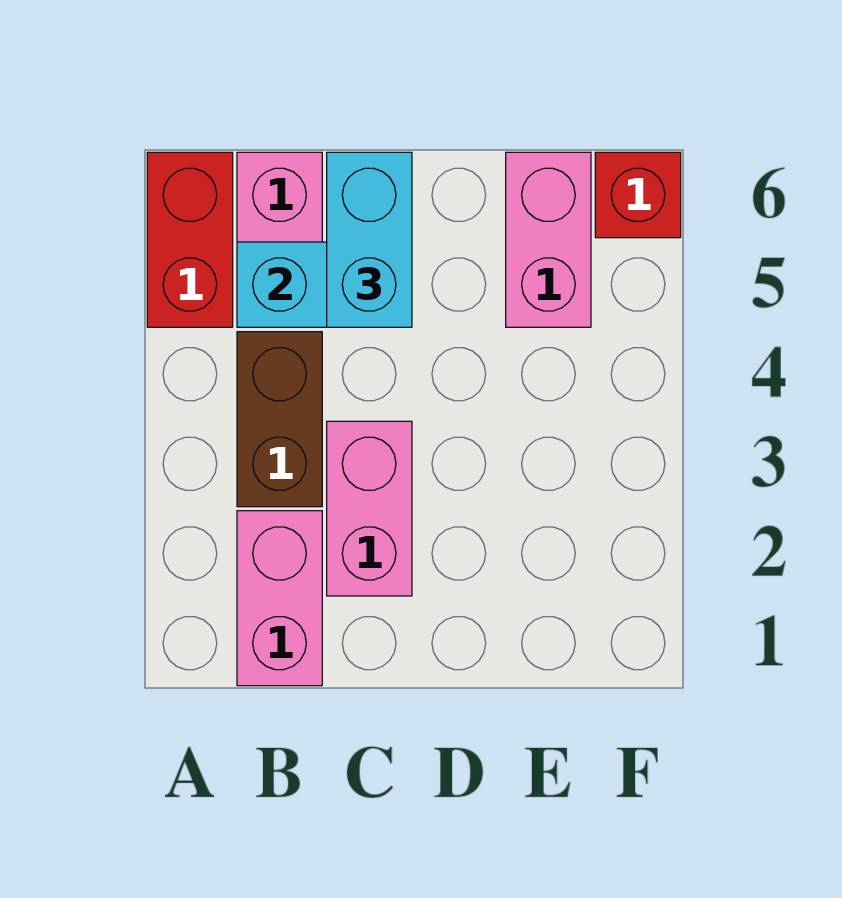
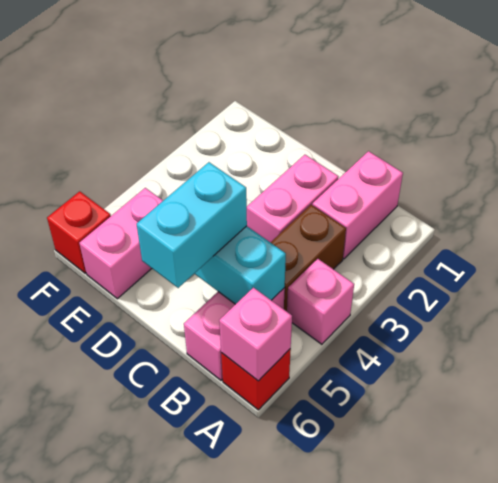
none -> pink 1x1 brick [287,259,354,344]
red 1x2 brick [147,152,233,327] -> red 1x1 brick [221,349,291,410]
none -> pink 1x1 brick [219,287,292,381]

